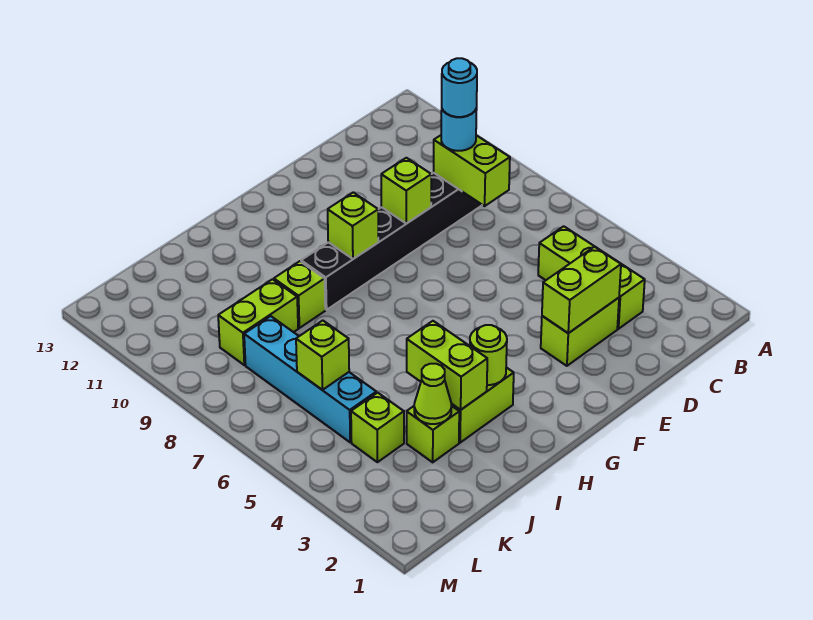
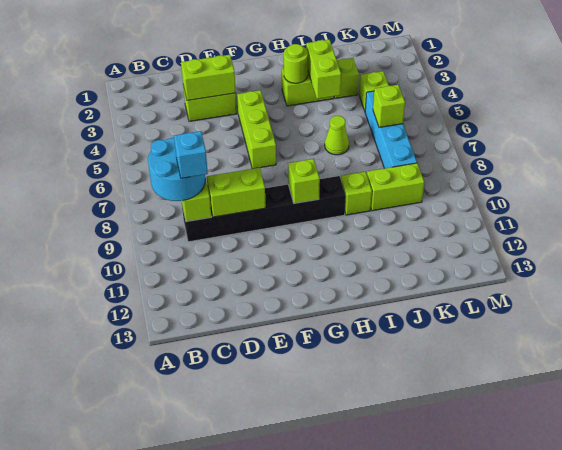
lime 1x3 brick [538,226,645,329] -> lime 1x3 brick moved to [237,90,276,169]
cyan 1x1 round brick [441,108,477,151] -> cyan 2x2 round brick [148,138,206,201]
cyan 1x1 round brick [442,58,477,117] -> cyan 1x1 brick [174,131,208,178]
lime 1x1 brick [381,158,431,224] -> lime 1x2 brick [207,168,266,217]
lime 1x1 cone [414,364,451,424] -> lime 1x1 cone moved to [325,116,349,155]

